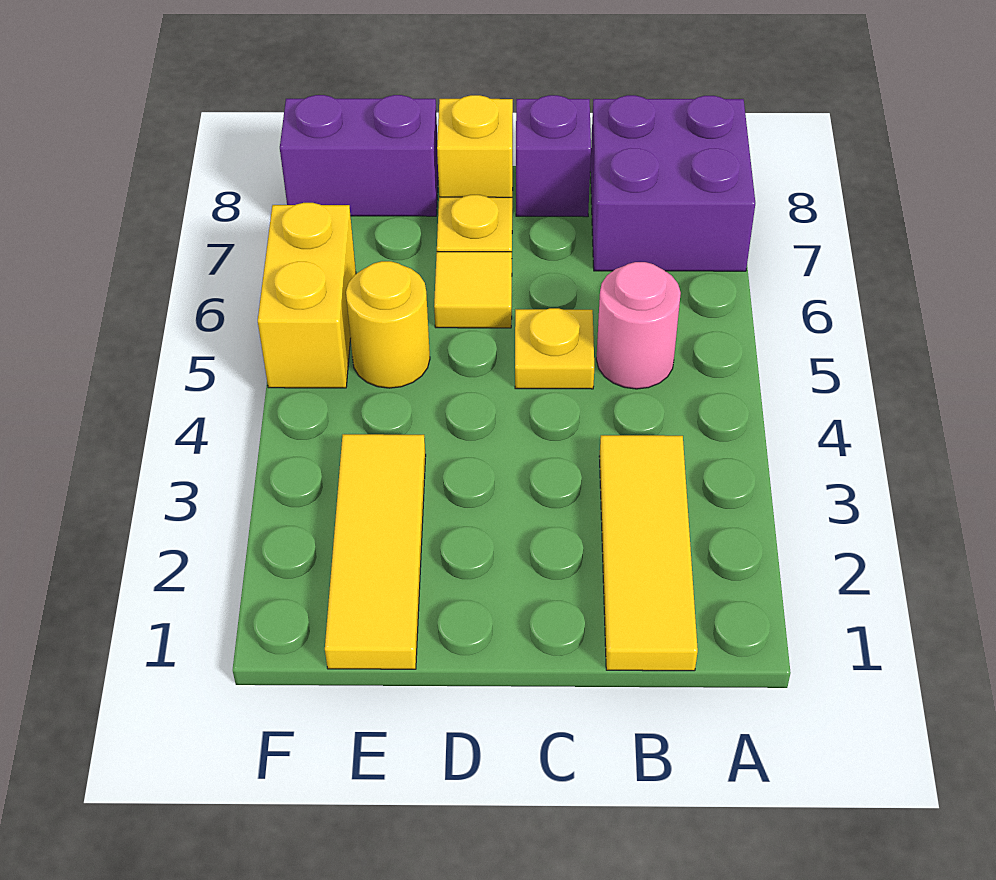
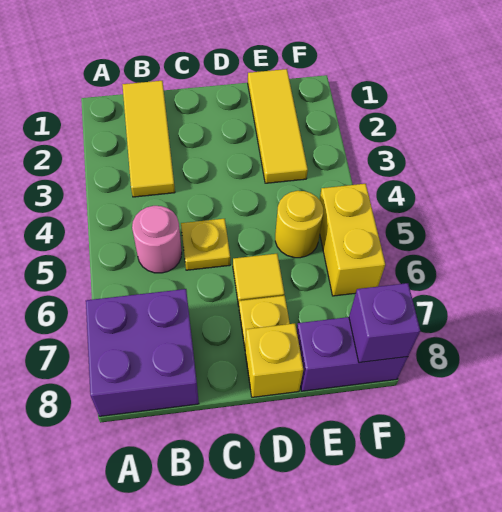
purple 1x1 brick [516,95,591,217] -> purple 1x1 brick moved to [349,283,420,363]

